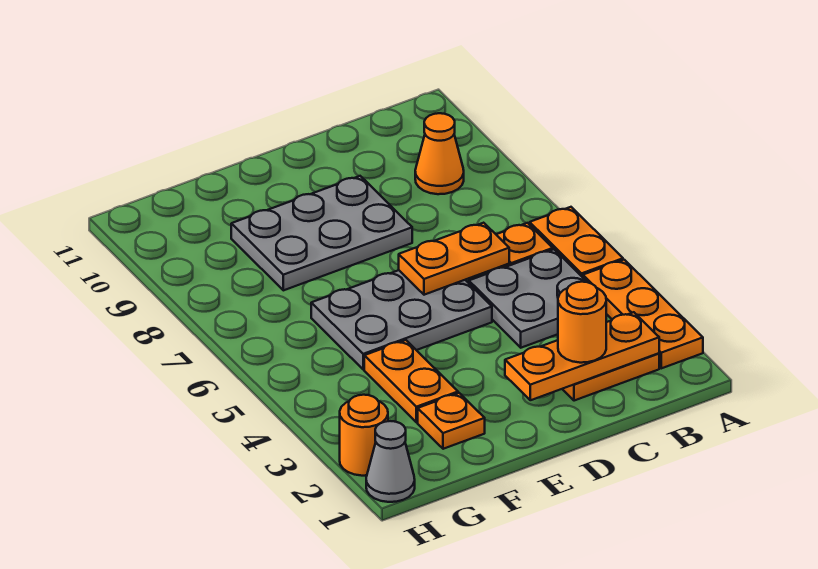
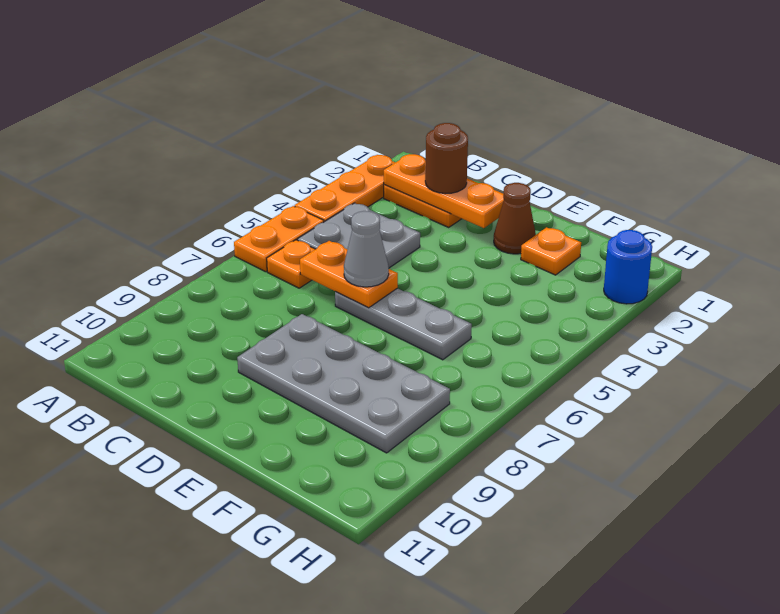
orange 1x1 cone [415,113,464,194] -> none
orange 1x1 round brick [558,282,606,363] -> brown 1x1 round brick [425,123,468,194]
grey 2x3 plate [311,270,492,370] -> grey 1x3 plate [335,288,472,360]
grey 2x3 plate [231,176,412,290] -> grey 2x4 plate [237,314,450,453]
none -> brown 1x1 cone [494,183,536,254]
orange 1x2 plate [364,340,458,422] -> none
grey 1x1 cone [366,421,415,502] -> grey 1x1 cone moved to [344,211,389,287]
orange 1x1 round brick [340,395,388,476] -> blue 1x1 round brick [604,230,652,304]

